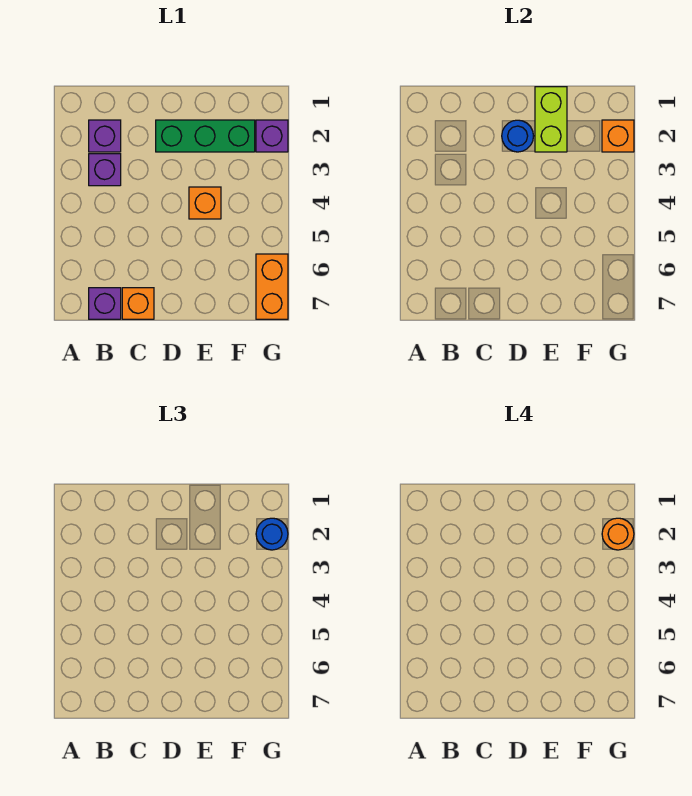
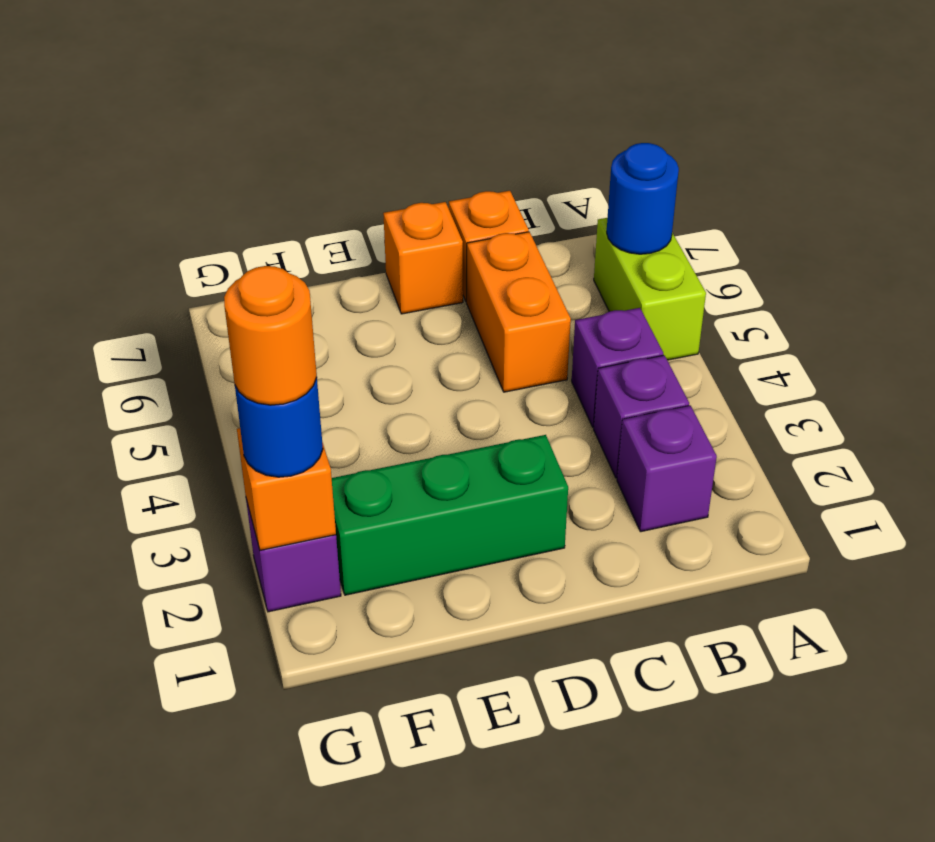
purple 1x1 brick [89,288,121,319] -> purple 1x1 brick moved to [572,308,663,427]
blue 1x1 round brick [502,120,533,152] -> blue 1x1 round brick moved to [607,143,679,254]
lime 1x2 brick [535,87,567,152] -> lime 1x2 brick moved to [594,218,706,360]
orange 1x1 brick [189,187,221,219] -> orange 1x1 brick moved to [383,202,463,314]
orange 1x2 brick [256,254,288,319] -> orange 1x2 brick moved to [467,232,571,392]

